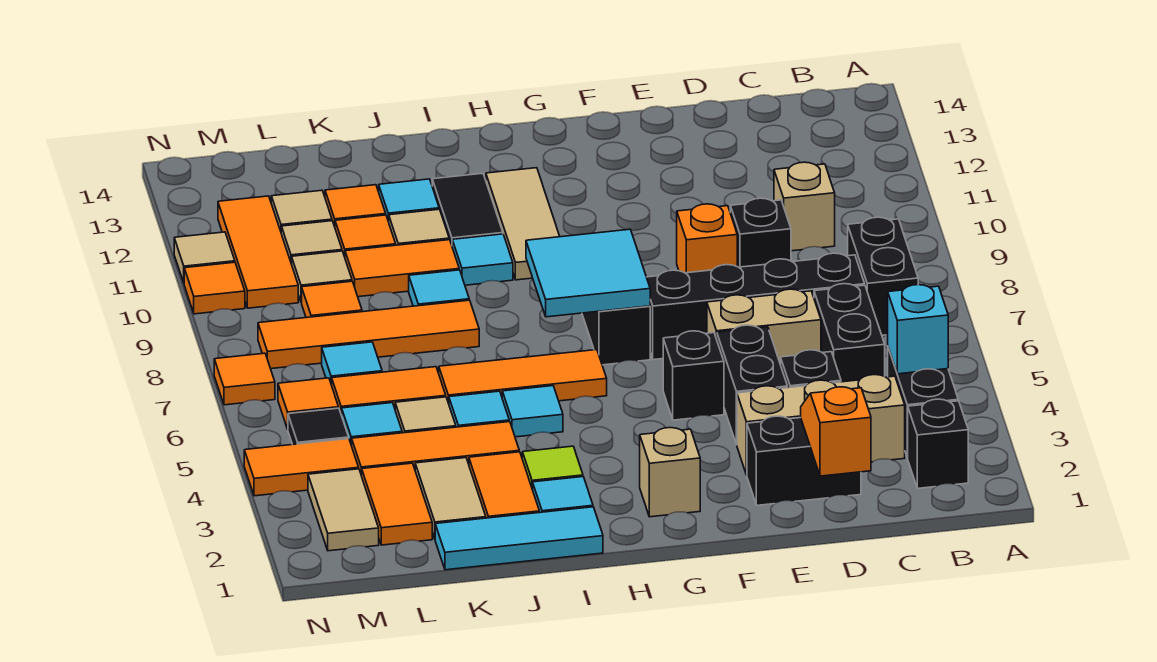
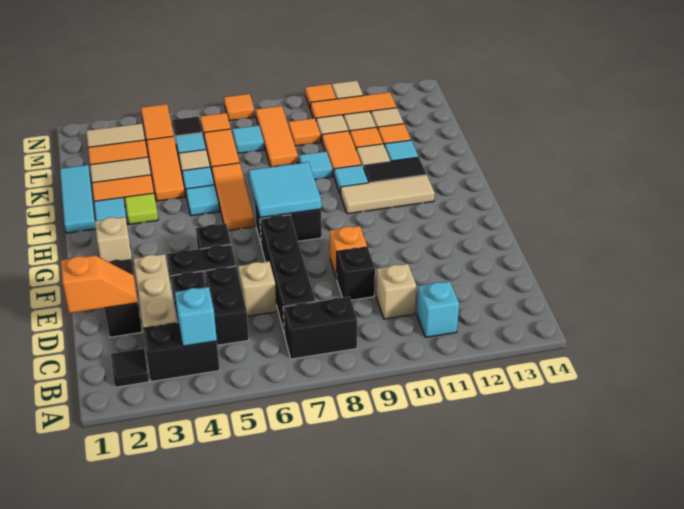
black 1x1 brick [908,399,968,488] -> black 1x1 tile [111,349,149,387]
none -> cyan 1x1 brick [417,281,459,337]
black 1x2 brick [814,284,885,382] -> black 1x2 brick turned to [204,266,249,345]
tan 1x2 brick [707,289,821,365] -> tan 1x1 brick [238,261,277,316]
orange 1x4 tile [258,300,479,369] -> orange 1x3 tile [256,106,298,167]

